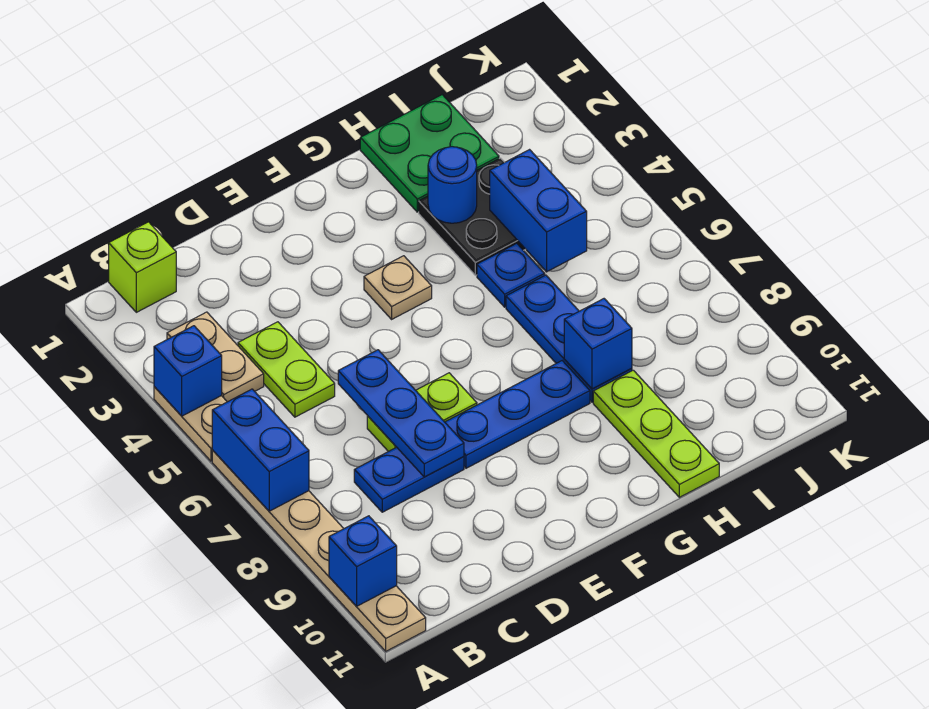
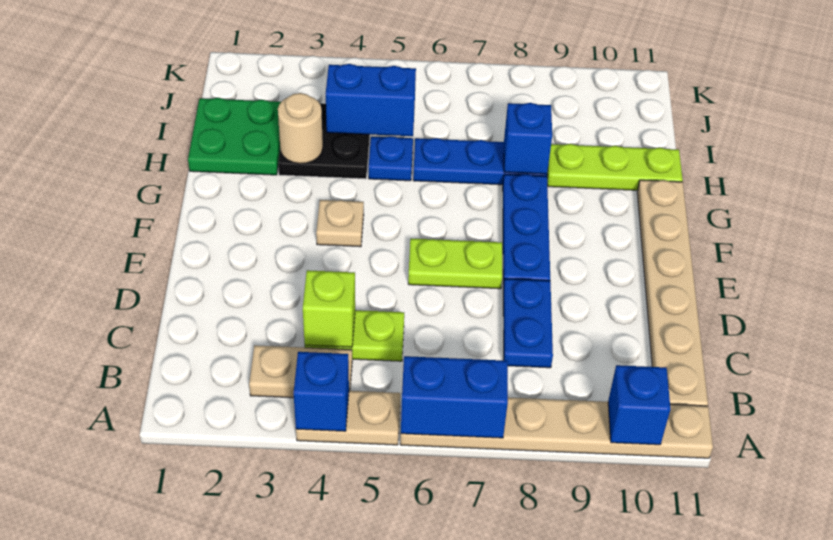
lime 1x1 brick [109,222,176,312] -> lime 1x1 brick moved to [303,270,355,347]
none -> tan 1x6 plate [637,180,708,406]
blue 1x3 plate [338,350,464,477] -> none
lime 1x2 plate [367,373,477,452] -> lime 1x2 plate turned to [408,239,502,289]
blue 1x1 round brick [428,147,477,223] -> tan 1x1 round brick [278,93,323,164]

